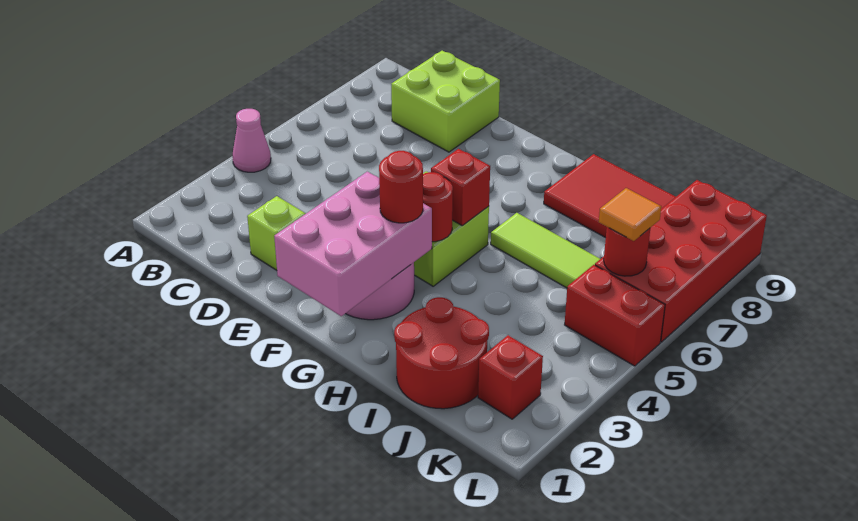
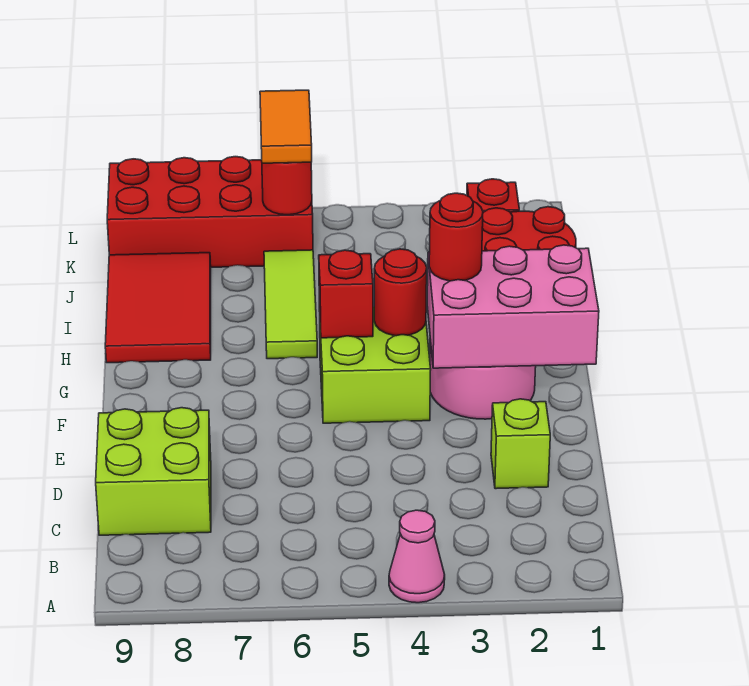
red 1x2 brick [565,265,665,366] -> none
orange 1x1 tile [599,188,661,241] -> orange 1x2 tile [260,90,312,163]

